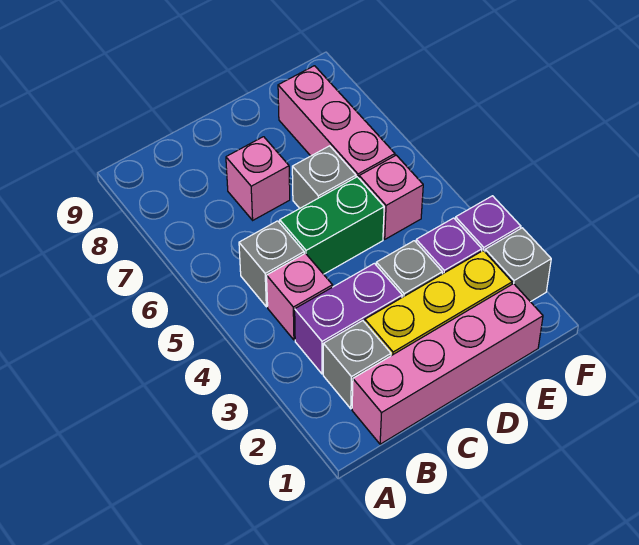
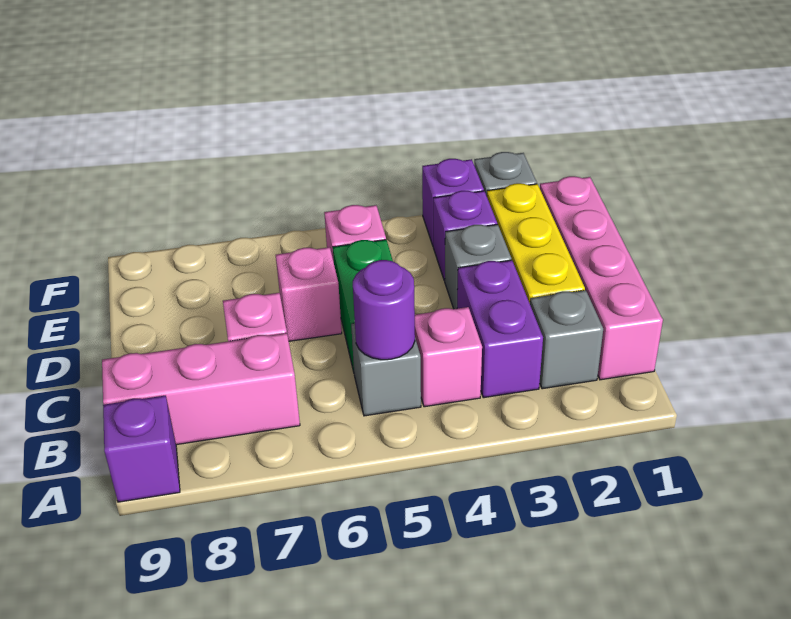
none -> purple 1x1 brick [103,395,180,502]
none -> purple 1x1 round brick [353,260,415,360]
grey 1x1 brick [292,146,356,208] -> pink 1x1 brick [276,247,342,341]
pink 1x3 brick [278,66,395,178] -> pink 1x3 brick moved to [102,333,300,445]

